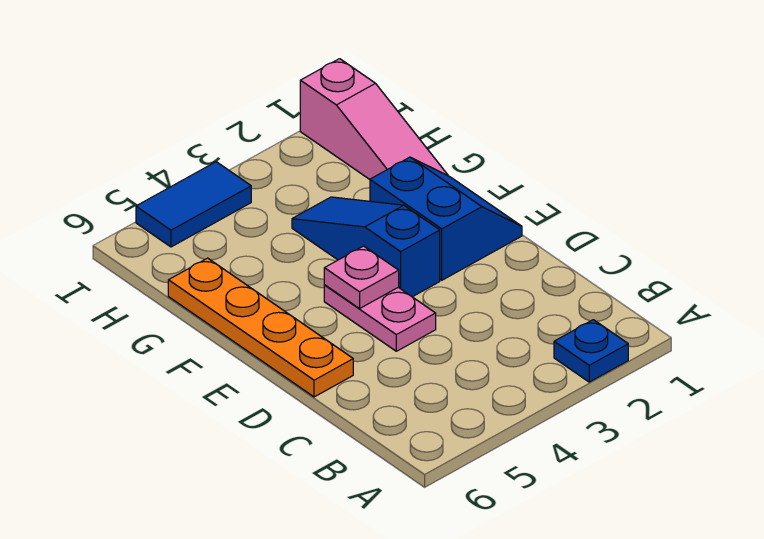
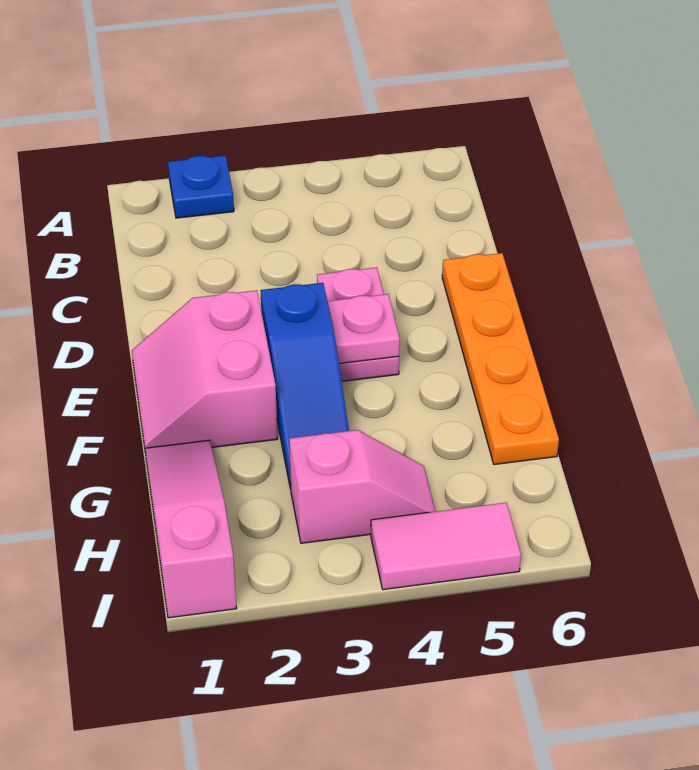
blue 2x2 slope [370,157,522,280] -> pink 2x2 slope [132,290,278,448]
none -> pink 1x2 slope [289,430,435,543]
blue 1x2 tile [136,162,251,247] -> pink 1x2 tile [371,503,521,590]

